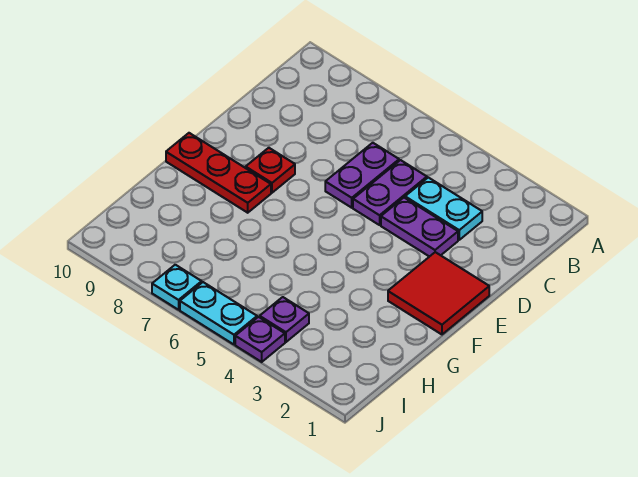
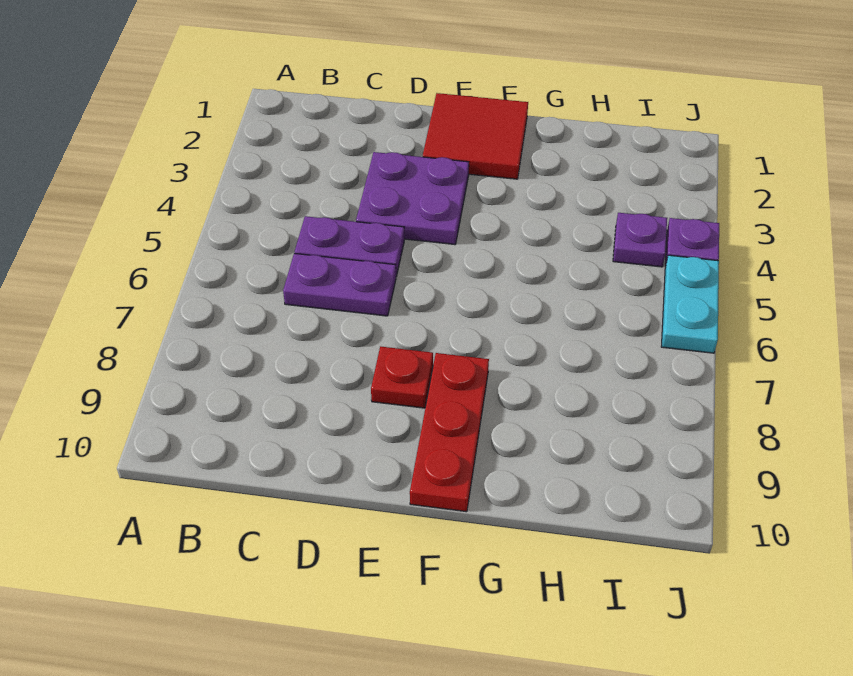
cyan 1x2 plate [405,178,482,240] -> none
purple 1x2 plate [381,198,458,257] -> purple 2x2 plate [356,152,469,245]
cyan 1x1 plate [152,265,202,310] -> none

